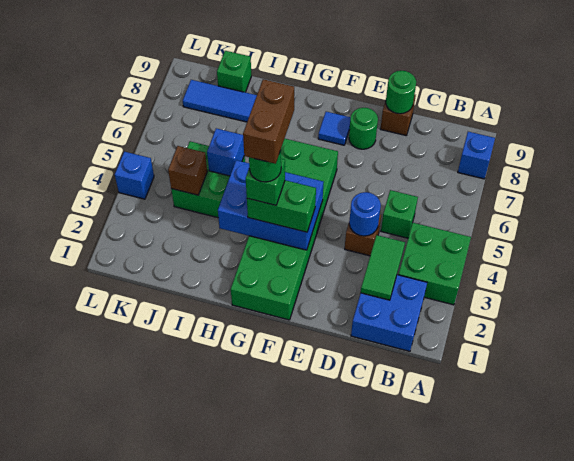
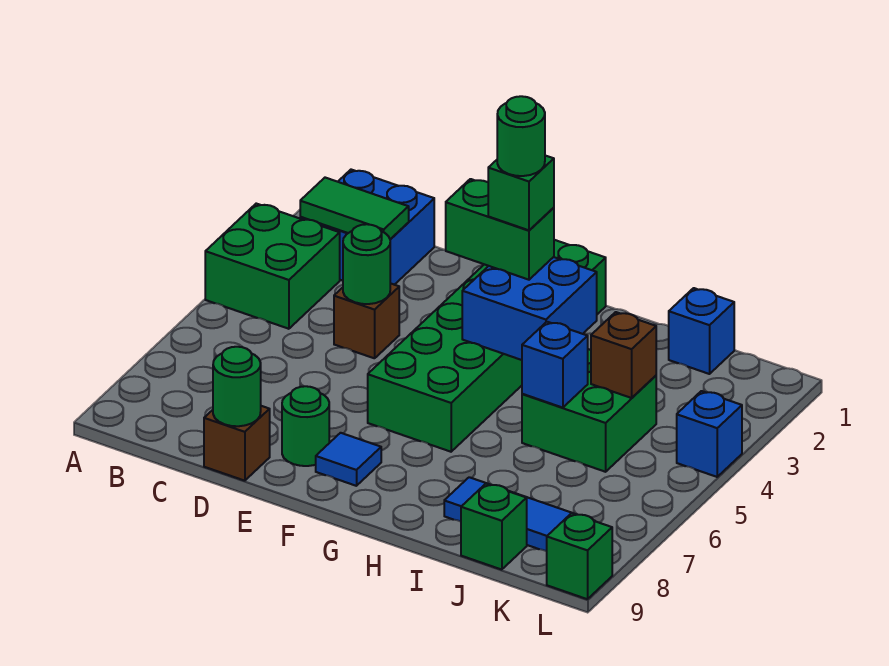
blue 1x1 brick [458,132,495,179] -> blue 1x1 brick moved to [669,288,734,374]
green 1x2 tile [361,235,405,300] -> green 1x2 tile turned to [300,178,409,239]
green 1x1 brick [381,190,418,238] -> green 1x1 brick moved to [547,513,612,599]
blue 1x1 round brick [349,192,381,236] -> green 1x1 round brick [343,224,390,304]
blue 2x3 brick [218,160,323,250] -> blue 2x2 brick [462,257,597,360]
brown 1x2 brick [243,79,294,164] -> none

